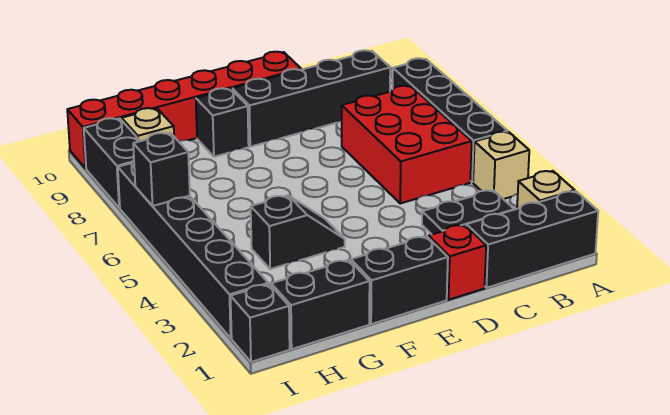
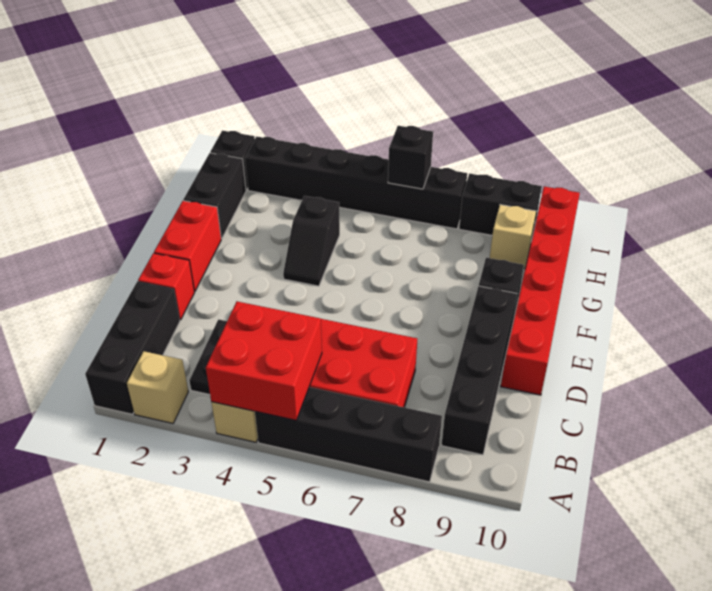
none -> red 2x2 brick [206,301,322,420]
black 1x2 brick [351,236,448,324] -> red 1x2 brick [154,201,221,291]

